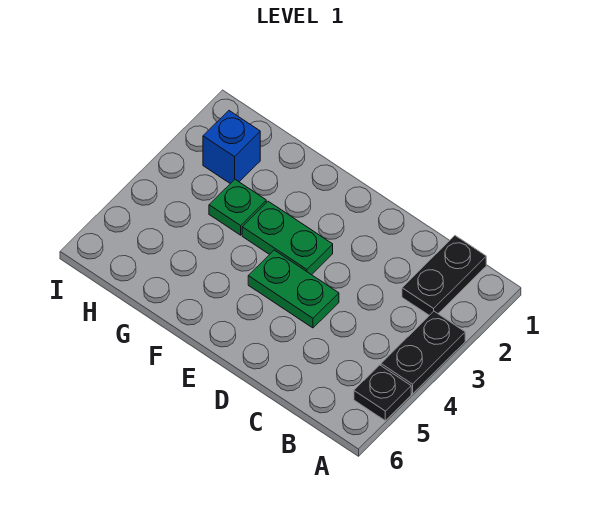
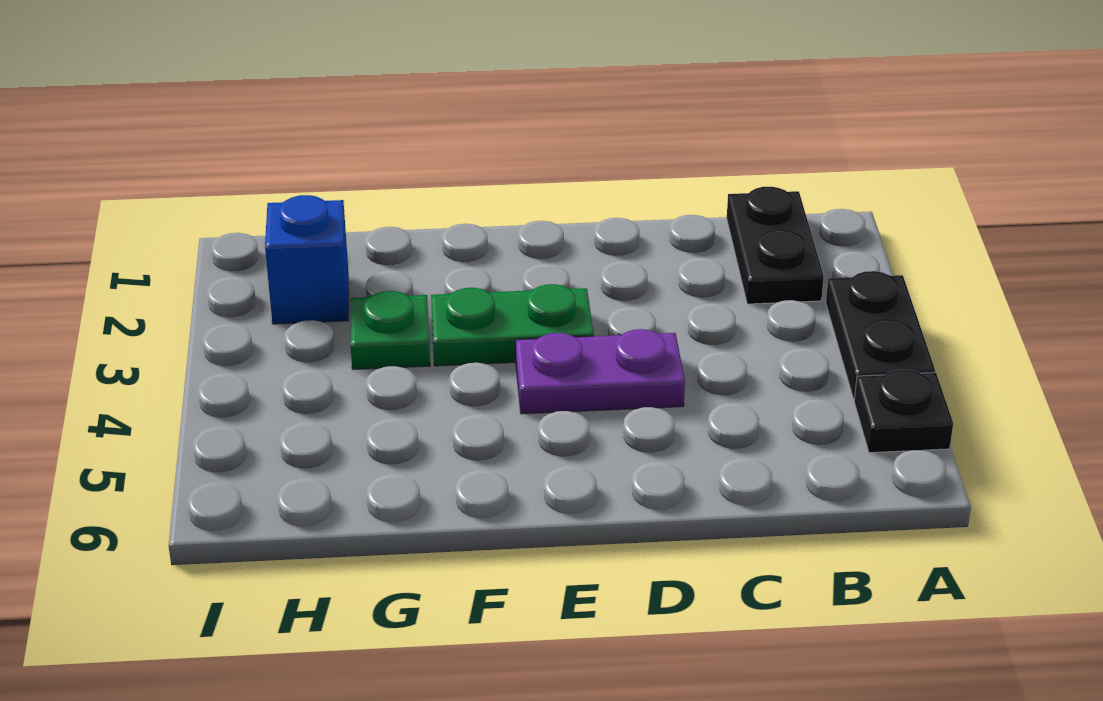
green 1x2 plate [248,250,339,328] -> purple 1x2 plate [516,329,685,414]

